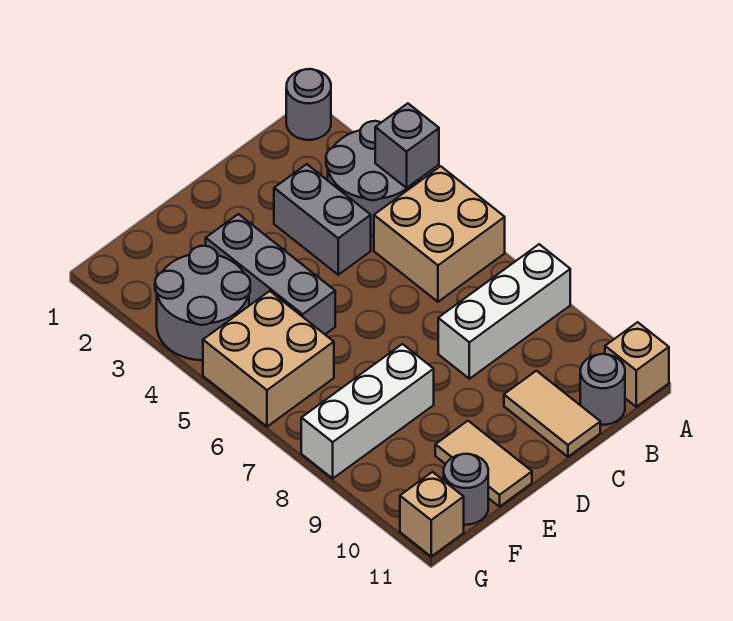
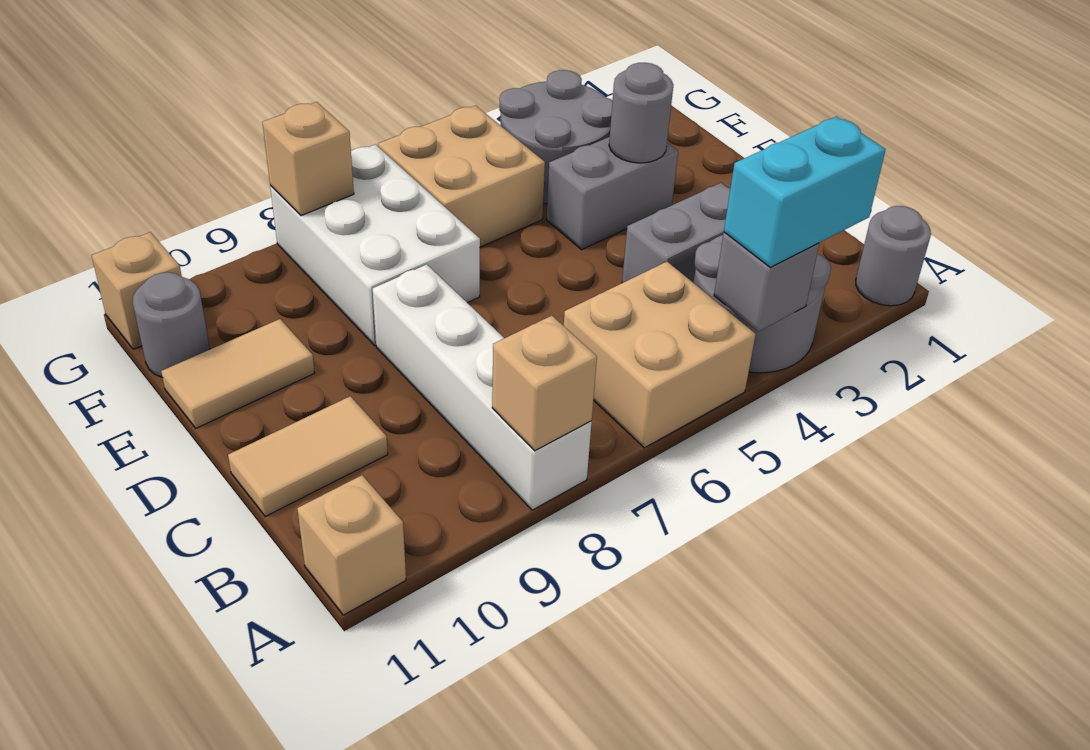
none -> cyan 1x2 brick [724,117,886,267]
white 1x3 brick [438,244,570,379] -> white 1x4 brick [373,264,592,510]
none -> tan 1x1 brick [492,316,597,451]
grey 1x1 round brick [580,354,625,425] -> grey 1x1 round brick moved to [609,63,673,163]
grey 1x3 brick [206,214,335,334] -> grey 1x2 brick [547,137,678,250]
white 1x3 brick [301,344,434,478] -> white 2x3 brick [270,144,480,345]
none -> tan 1x1 brick [262,102,354,216]

